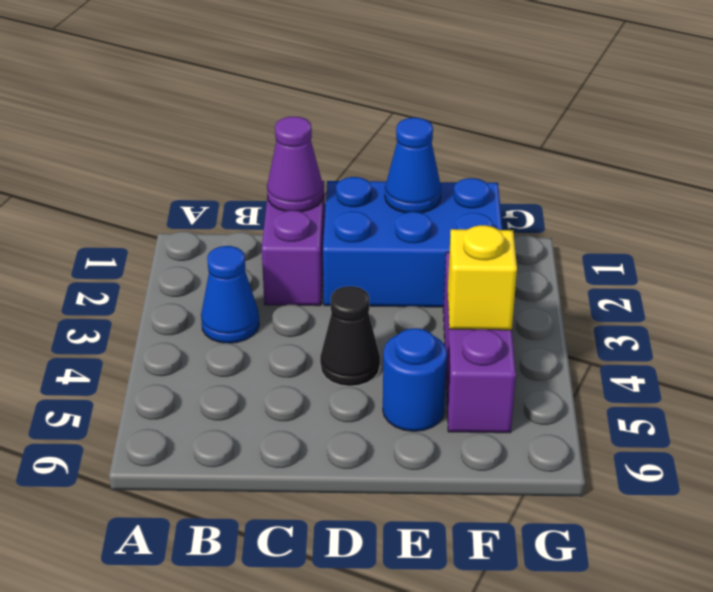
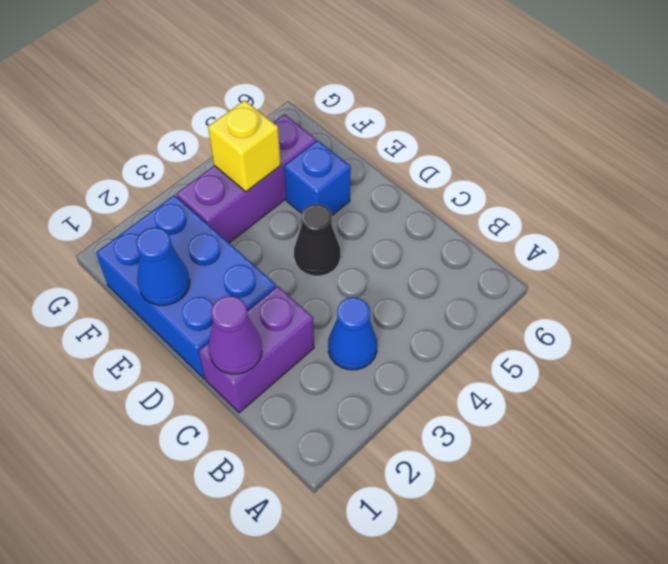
blue 1x1 round brick [383,328,447,431] -> blue 1x1 brick [284,140,351,215]

